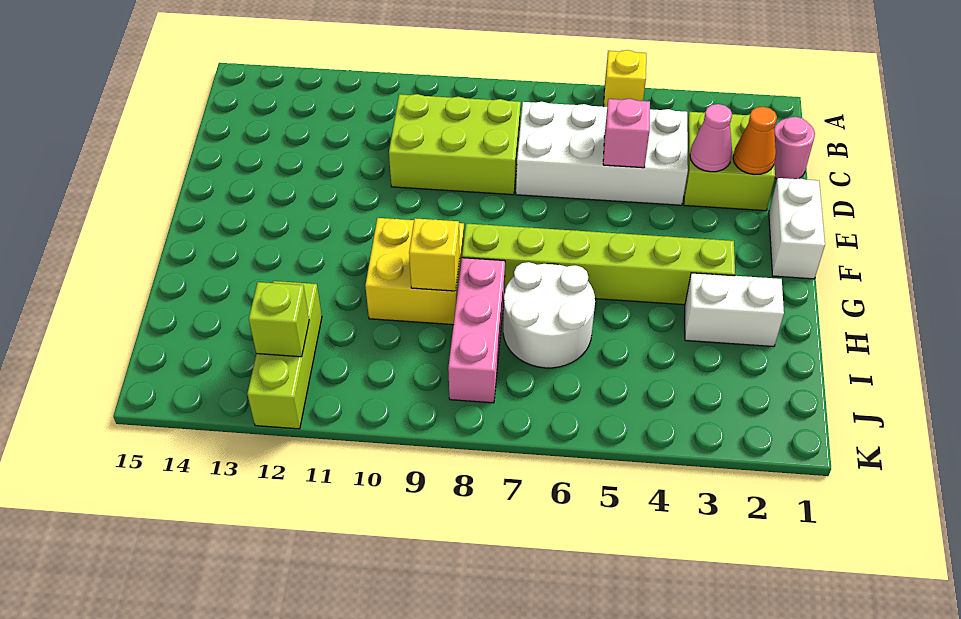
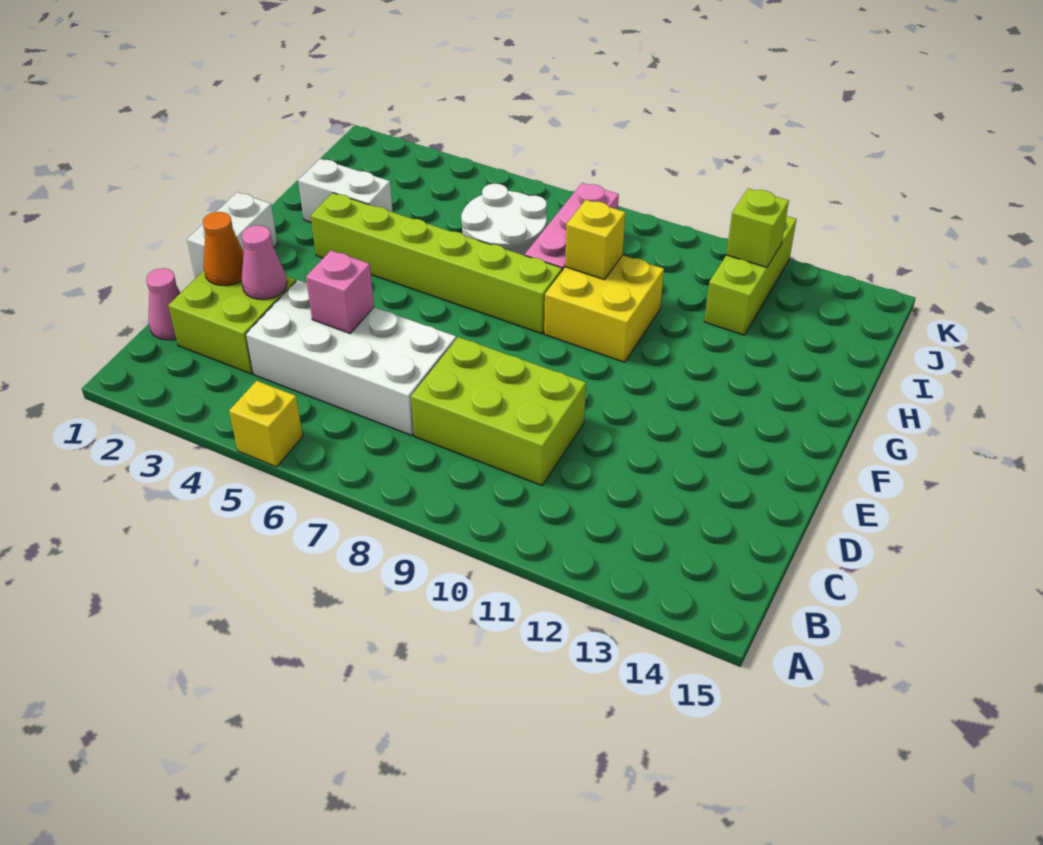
pink 1x1 round brick [774,117,815,179] -> pink 1x1 cone [146,268,180,340]

